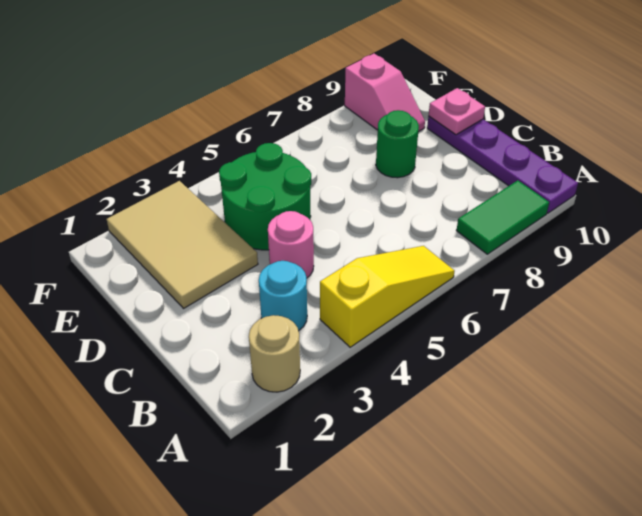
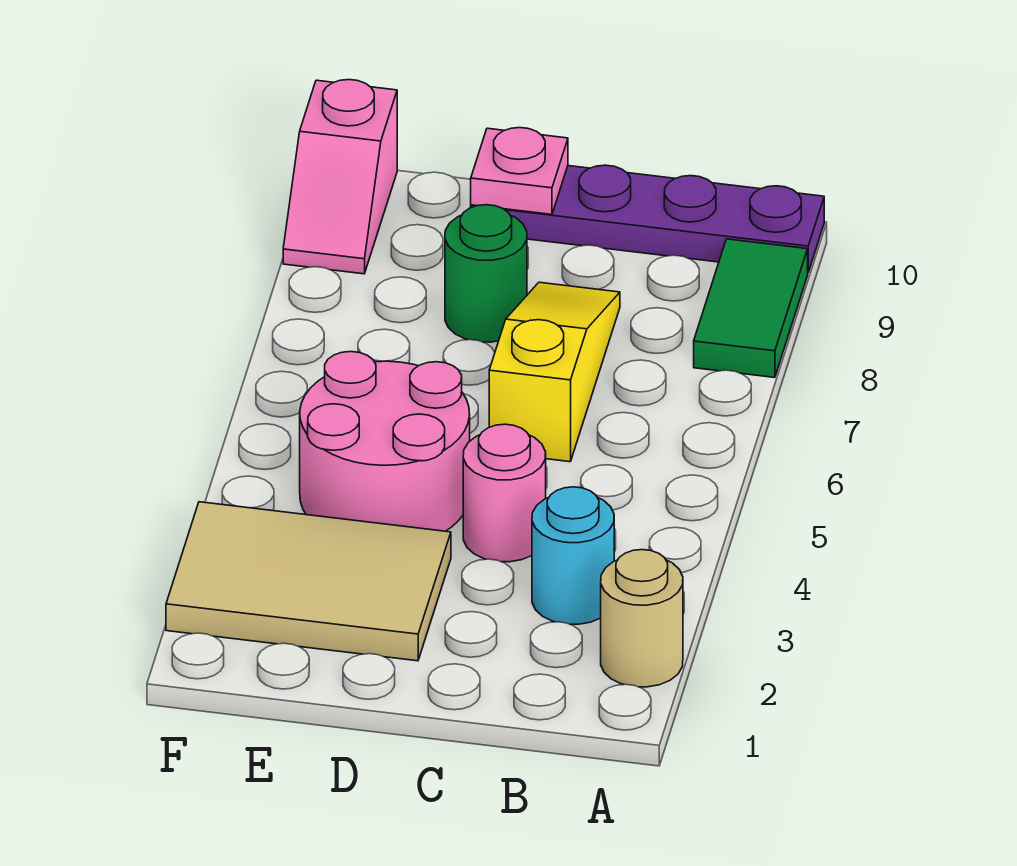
yellow 1x3 slope [320,246,455,347] -> yellow 1x3 slope moved to [489,282,620,462]
green 2x2 round brick [219,143,311,250] -> pink 2x2 round brick [300,352,470,531]
pink 1x2 slope [345,54,425,132] -> pink 1x2 slope turned to [283,80,397,274]

